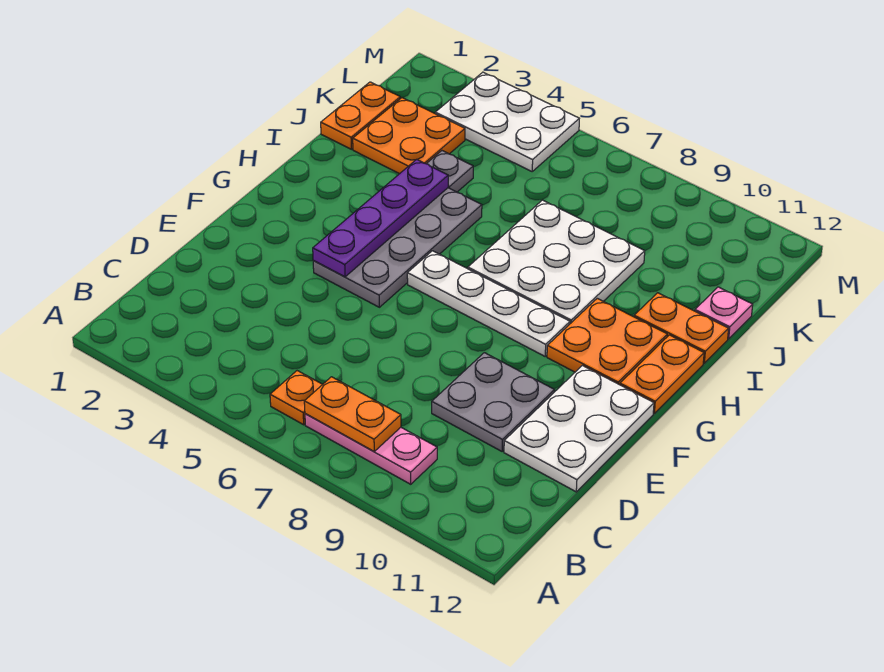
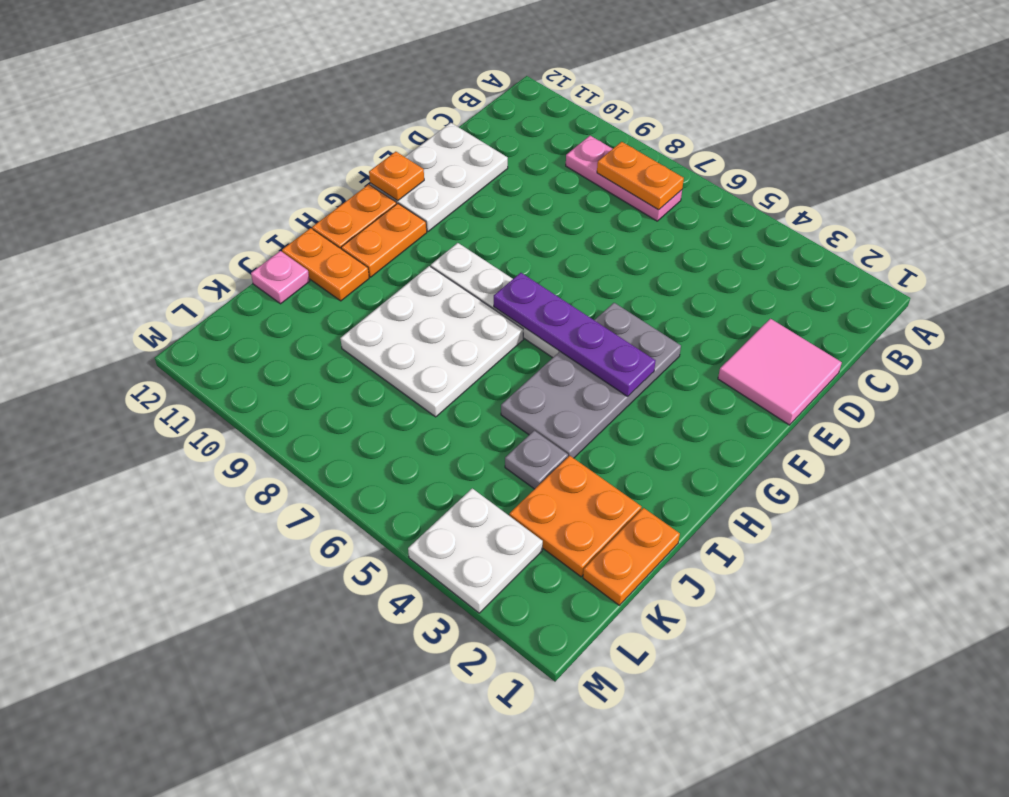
orange 1x1 plate [270,371,323,425] -> orange 1x1 plate moved to [369,152,424,201]
none -> pink 2x2 tile [718,319,842,425]
grey 2x2 plate [432,353,554,451] -> none
purple 1x4 plate [313,159,448,277] -> purple 1x4 plate turned to [494,273,655,396]
orange 2x2 plate [547,298,667,385] -> orange 1x2 plate [341,203,427,277]
white 2x3 plate [435,72,579,171] -> white 2x2 plate [408,488,543,613]

